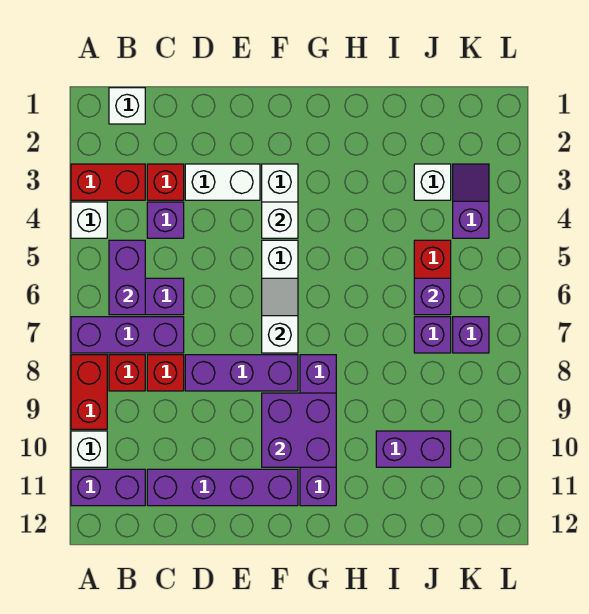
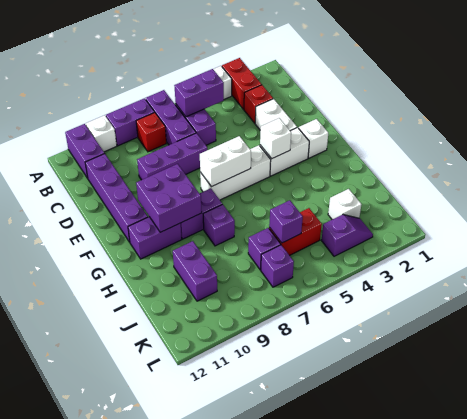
red 1x2 brick [71,355,107,429] -> purple 1x2 brick [106,98,155,146]
white 1x1 brick [109,88,145,124] -> white 1x1 brick moved to [299,119,328,158]
purple 1x1 brick [147,202,184,238] -> purple 1x1 brick moved to [203,204,235,246]
red 1x1 brick [147,355,184,391] -> none
purple 1x3 brick [185,355,298,391] -> purple 1x3 brick turned to [137,133,207,180]
white 1x2 slope [262,278,298,353] -> white 1x2 brick [200,136,251,187]

